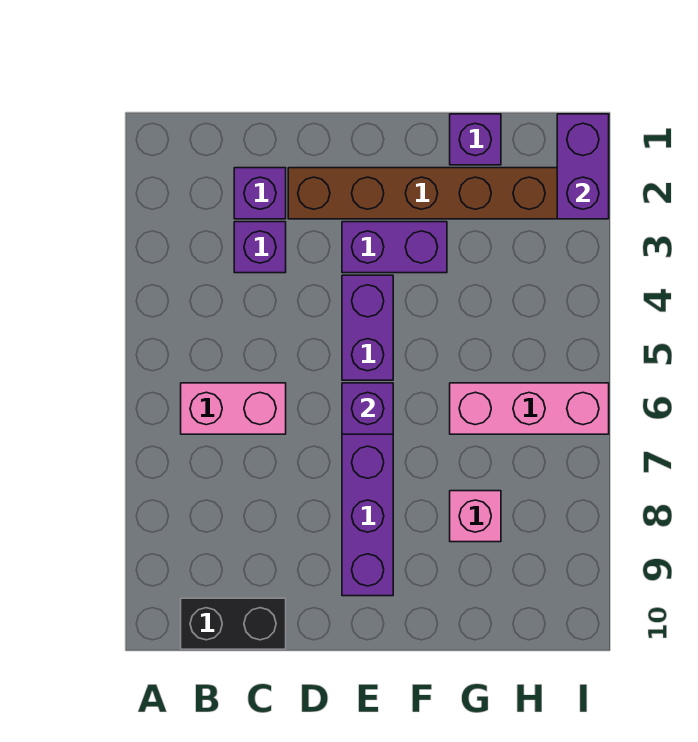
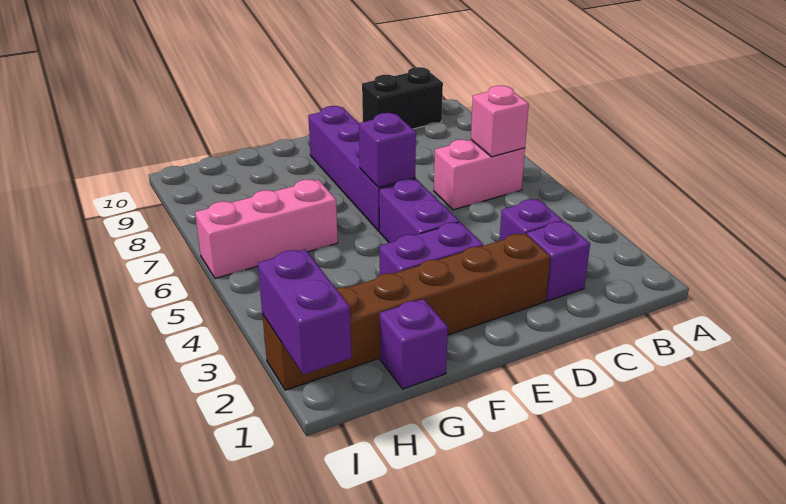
pink 1x1 brick [450,491,501,542] -> pink 1x1 brick moved to [471,86,529,157]

